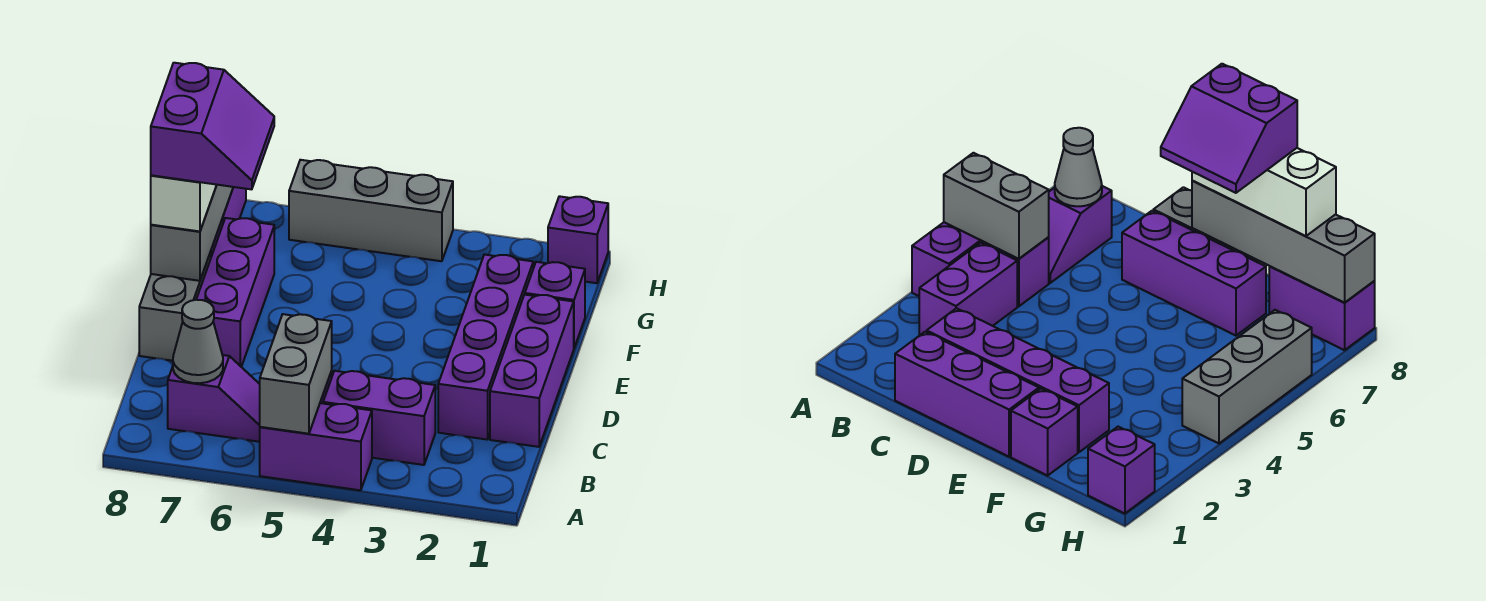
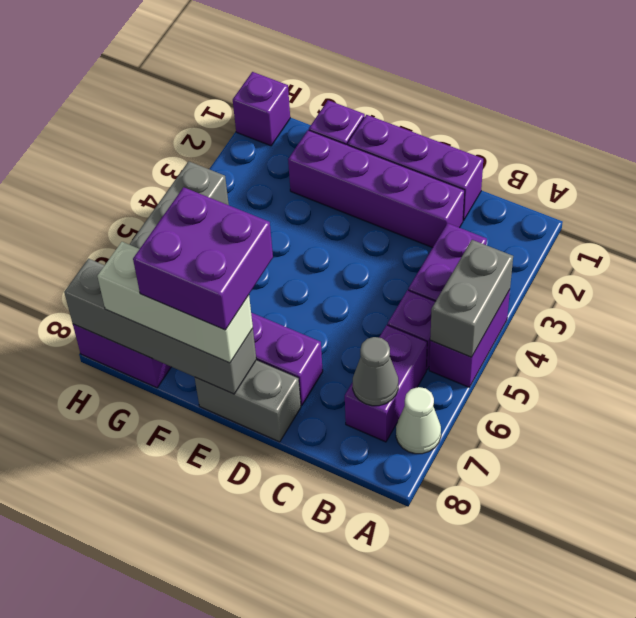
grey 1x2 brick [260,314,332,434] -> grey 1x2 brick turned to [430,240,513,357]
none -> white 1x1 cone [396,387,441,454]
purple 1x2 slope [168,355,260,442] -> purple 1x2 brick [345,325,427,442]
purple 2x2 slope [151,63,274,189] -> purple 2x2 brick [133,187,273,330]

